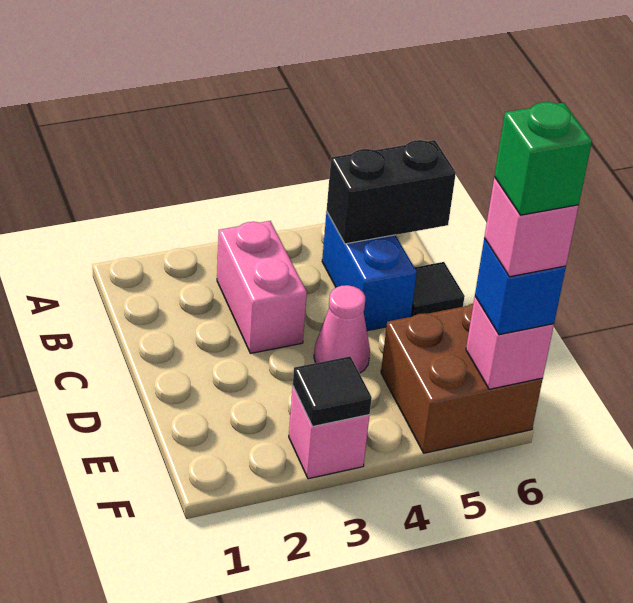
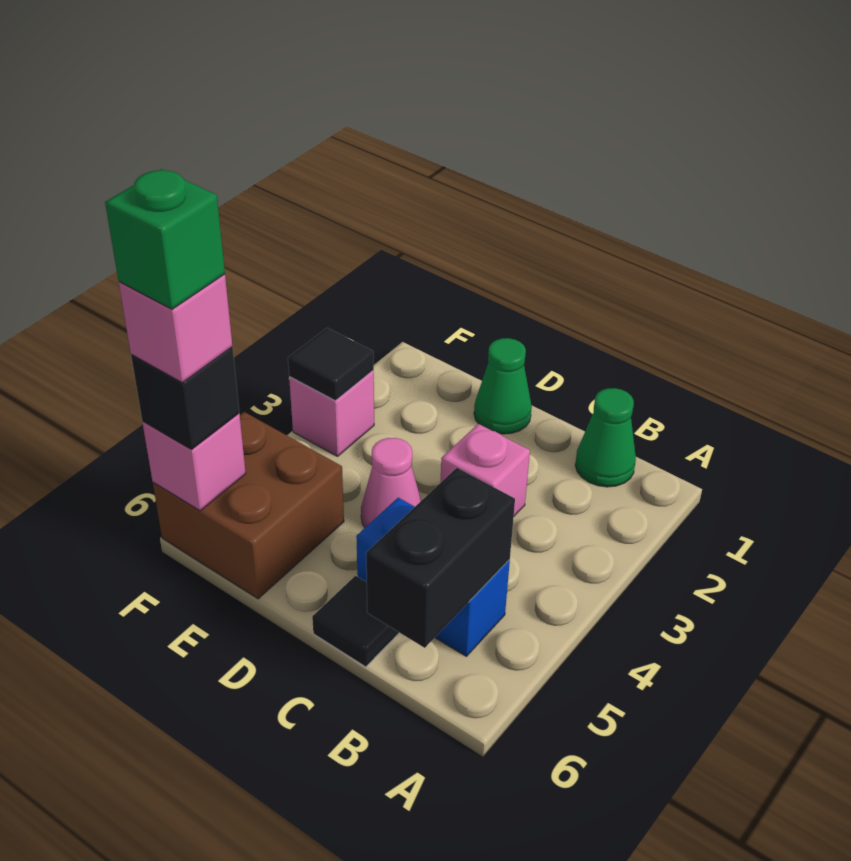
none -> green 1x1 cone [575,388,636,487]
pink 1x2 brick [217,221,307,353] -> pink 1x1 brick [441,424,530,516]
none -> green 1x1 cone [474,338,532,434]
blue 1x1 brick [475,238,566,335] -> black 1x1 brick [131,347,239,449]

